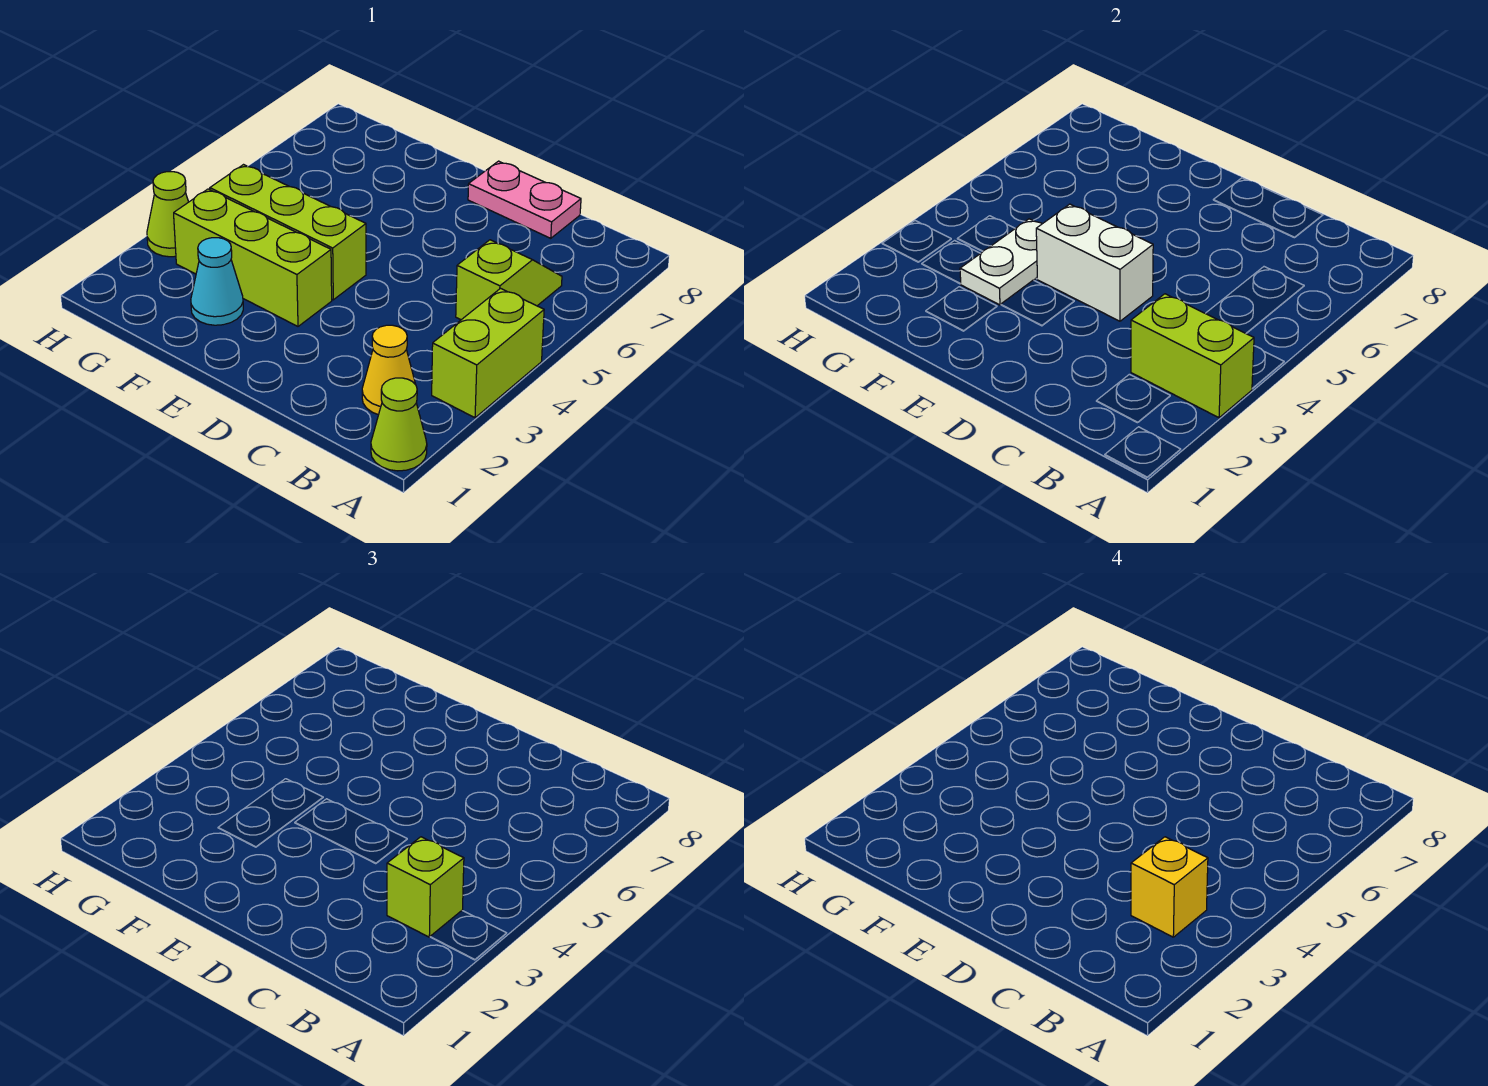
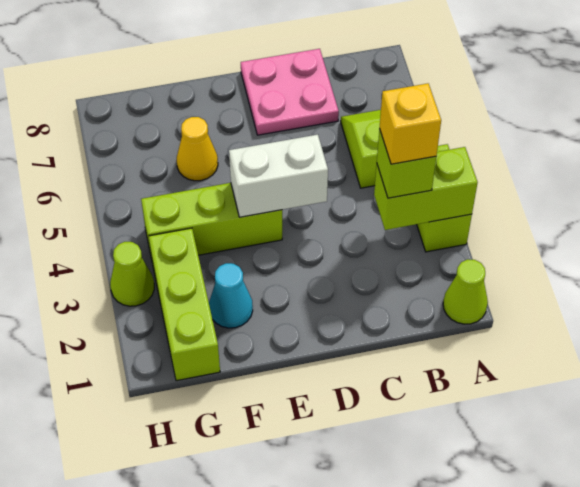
yellow 1x1 cone [362,325,416,415] -> yellow 1x1 cone moved to [177,117,218,181]
pink 1x2 plate [468,161,581,238] -> pink 2x2 plate [241,49,339,135]
lime 1x3 brick [174,189,332,326] -> lime 1x3 brick turned to [149,228,220,381]
white 1x2 plate [960,219,1042,305] -> none

